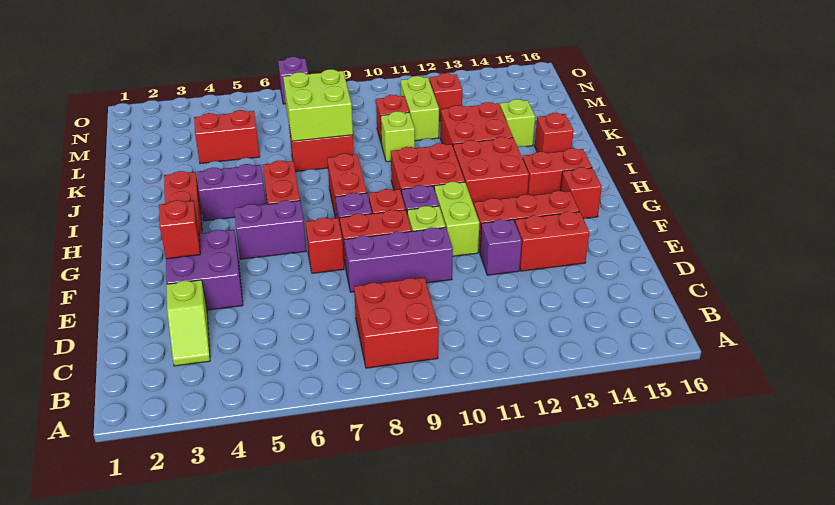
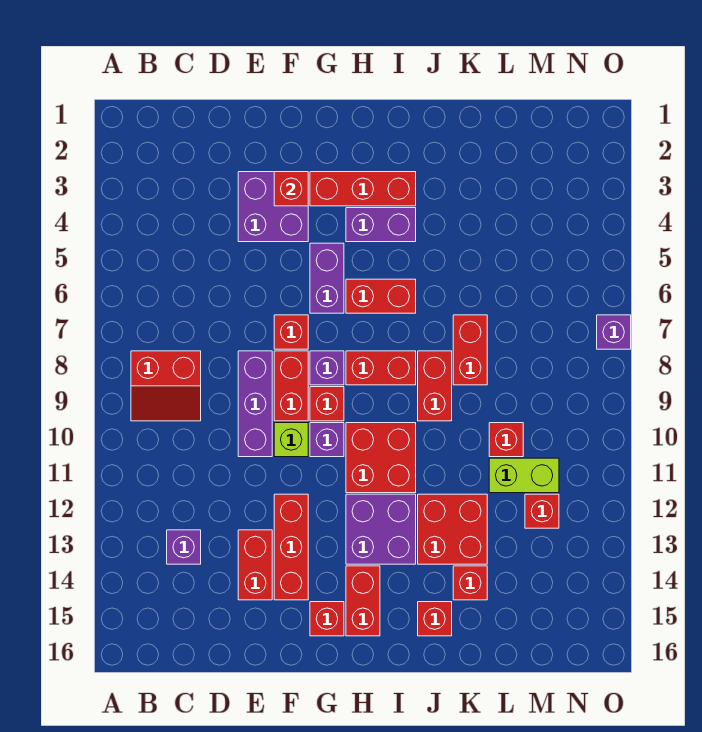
red 2x2 brick [354,278,439,368] -> red 2x2 slope [131,351,201,421]
lime 1x2 slope [166,280,210,366] -> none
purple 1x1 brick [480,219,522,275] -> purple 1x1 brick moved to [167,530,201,564]
lime 1x2 brick [434,182,480,256] -> none
red 2x2 brick [453,137,529,205] -> purple 2x2 brick [346,494,416,564]
purple 1x2 brick [197,164,266,221] -> purple 1x2 brick turned to [346,208,416,242]
lime 2x2 brick [283,69,353,141] -> none
lime 1x1 brick [381,111,415,162] -> none
lime 1x1 brick [500,99,535,147] -> red 1x1 brick [453,566,487,600]
red 1x2 brick [194,110,260,164] -> red 1x2 brick moved to [418,351,452,421]

